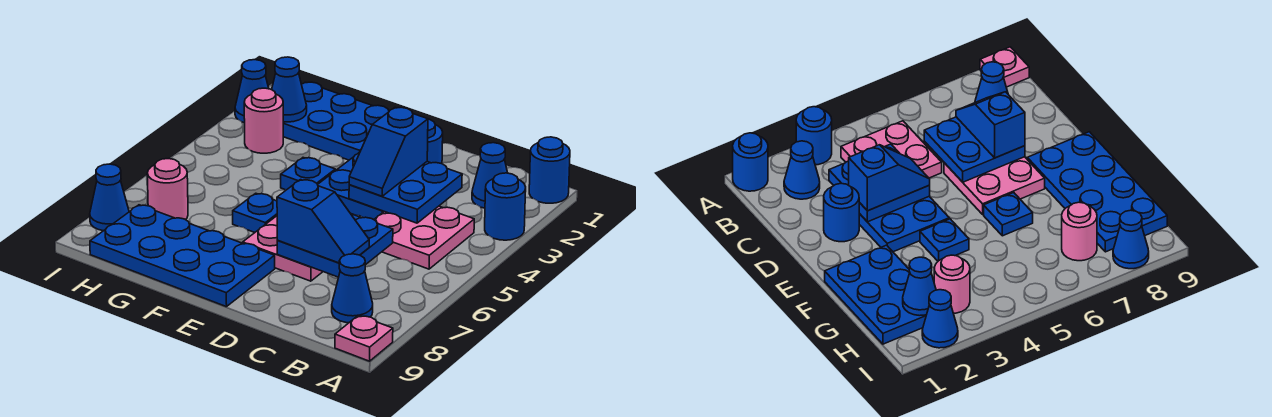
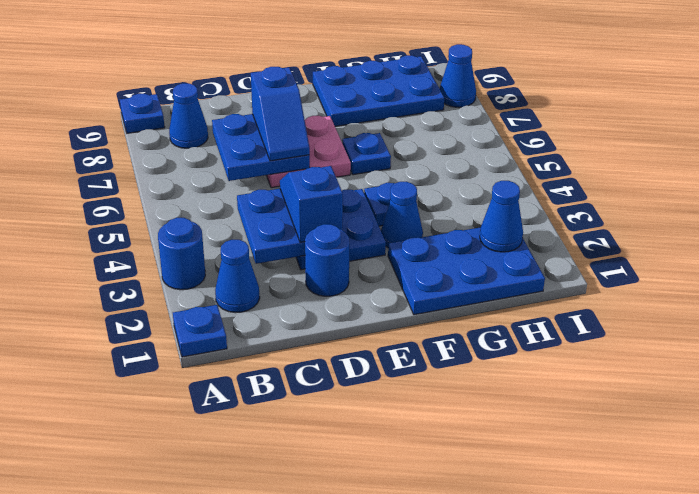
blue 1x1 round brick [529,137,570,203] -> blue 1x1 plate [173,305,227,357]
pink 1x1 plate [335,315,393,361] -> blue 1x1 plate [120,94,165,133]
pink 2x2 plate [374,206,474,269] -> none
blue 1x2 slope [277,180,369,263] -> blue 1x2 slope turned to [251,67,310,161]
blue 2x4 plate [90,205,275,307] -> blue 2x3 plate [313,55,444,126]
pink 1x1 round brick [244,88,283,153] -> none
pink 1x1 round brick [147,159,188,220] -> none
blue 1x1 cone [235,60,269,123] -> blue 1x1 cone moved to [381,182,423,248]

